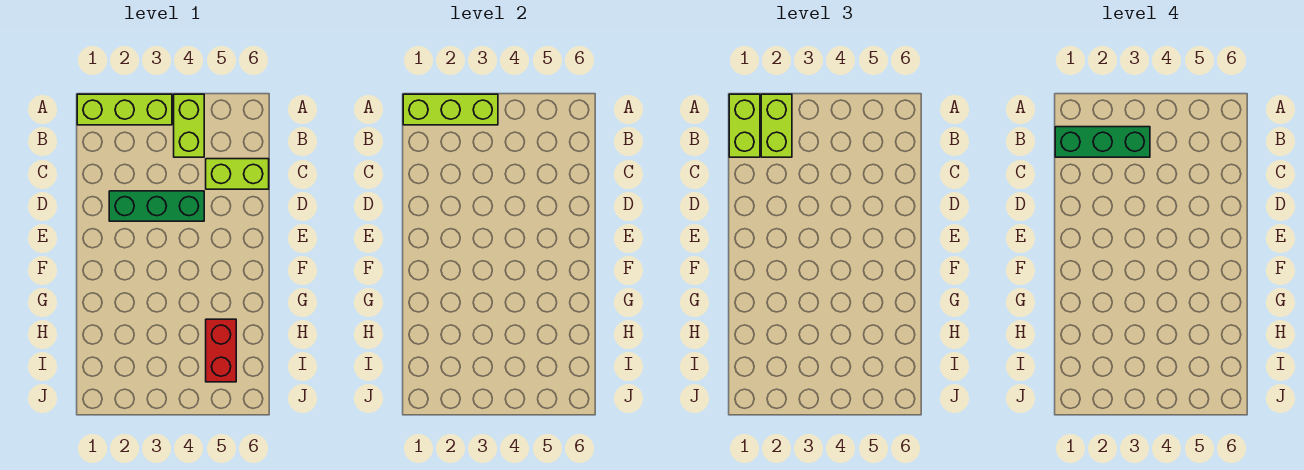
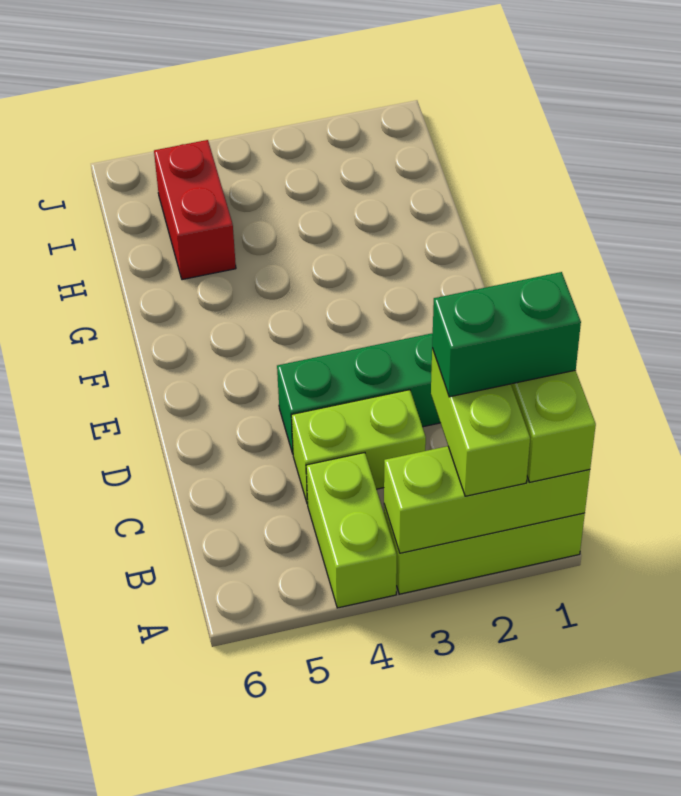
green 1x3 brick [1055,127,1150,157] -> green 1x2 brick [432,272,581,397]
lime 1x2 brick [206,159,269,189] -> lime 1x2 brick moved to [291,390,426,504]

